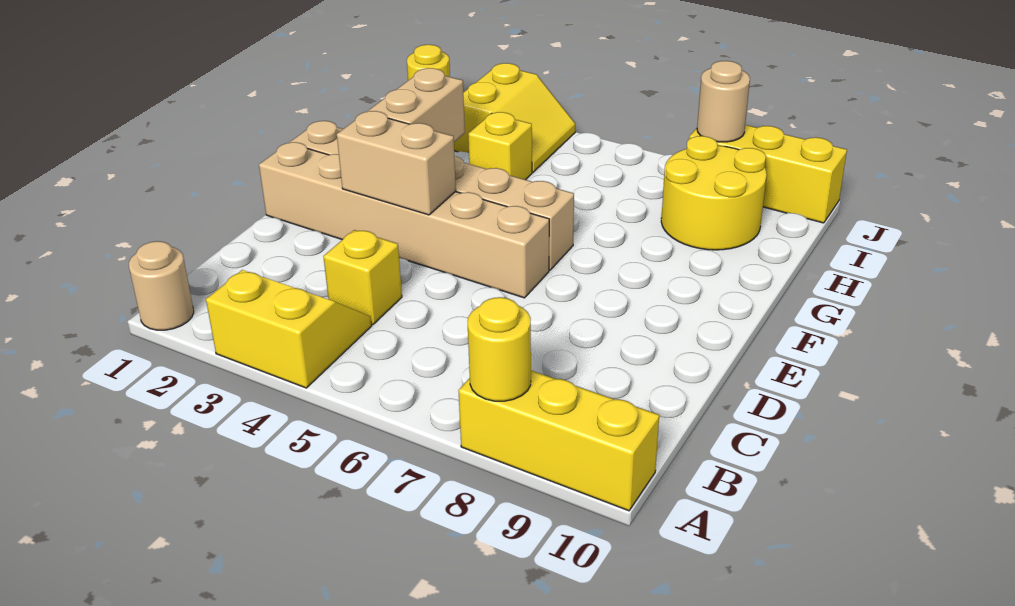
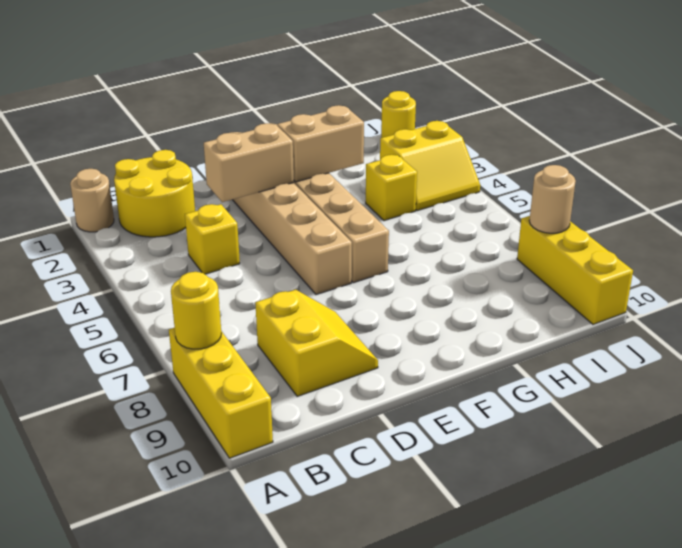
yellow 2x2 slope [206,270,371,388] -> yellow 2x2 slope moved to [255,290,378,396]
tan 1x2 brick [337,111,456,215] -> tan 1x2 brick turned to [204,123,294,202]
yellow 2x2 round brick [661,136,767,250] -> yellow 2x2 round brick moved to [114,150,195,237]

